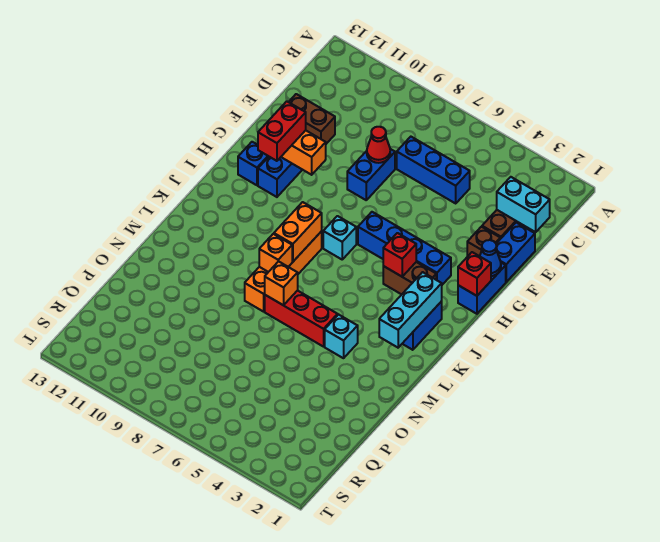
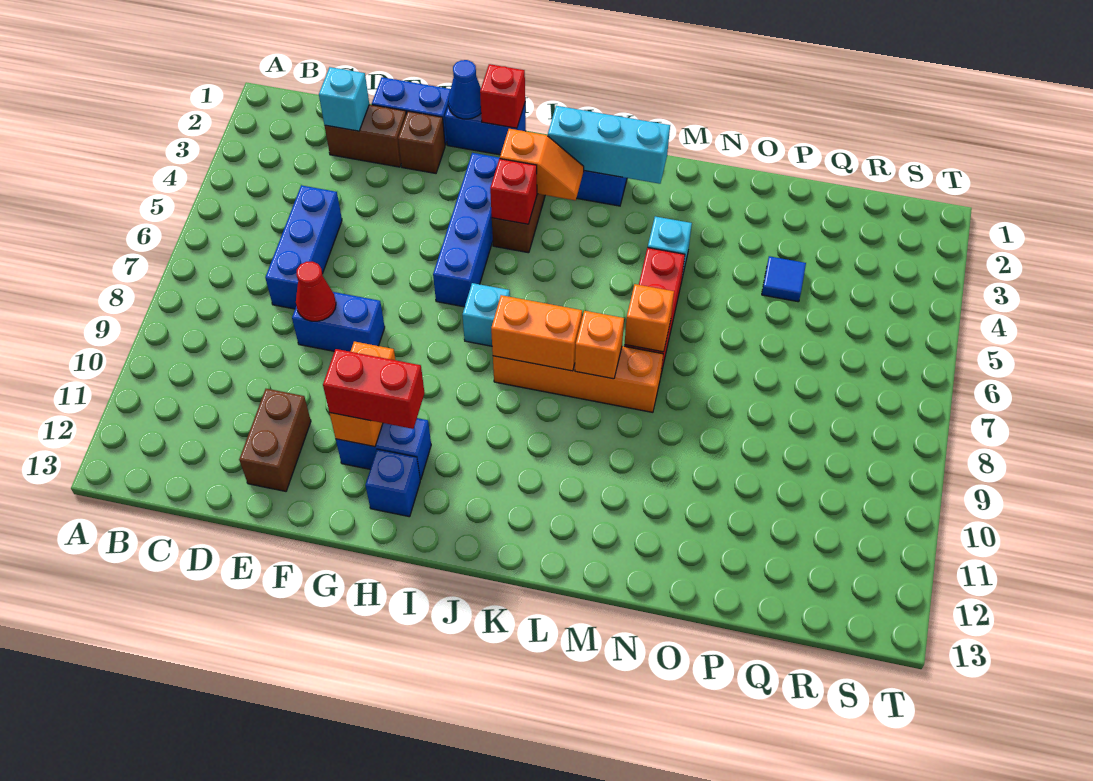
cyan 1x2 brick [497,177,550,232] -> cyan 1x1 brick [319,67,369,131]
none -> orange 1x2 slope [500,129,584,200]
none -> blue 1x1 tile [762,256,806,302]

